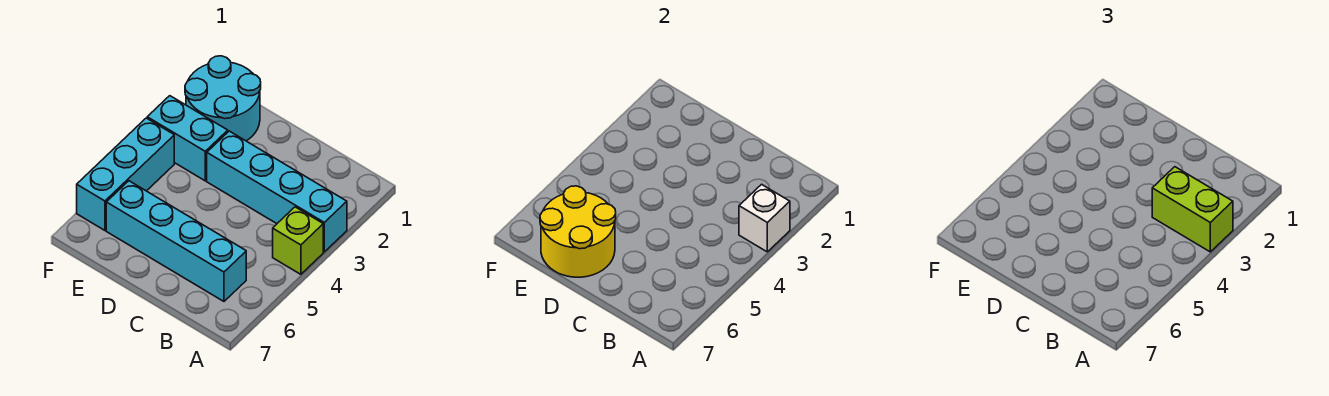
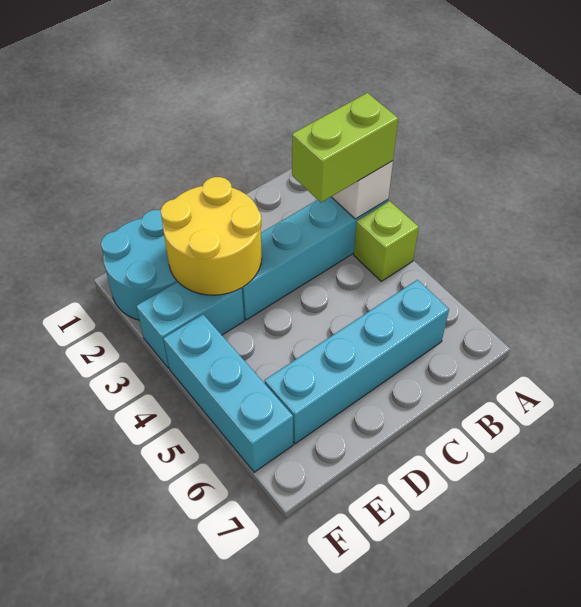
yellow 2x2 round brick [540,186,616,277] -> yellow 2x2 round brick moved to [161,177,262,295]

